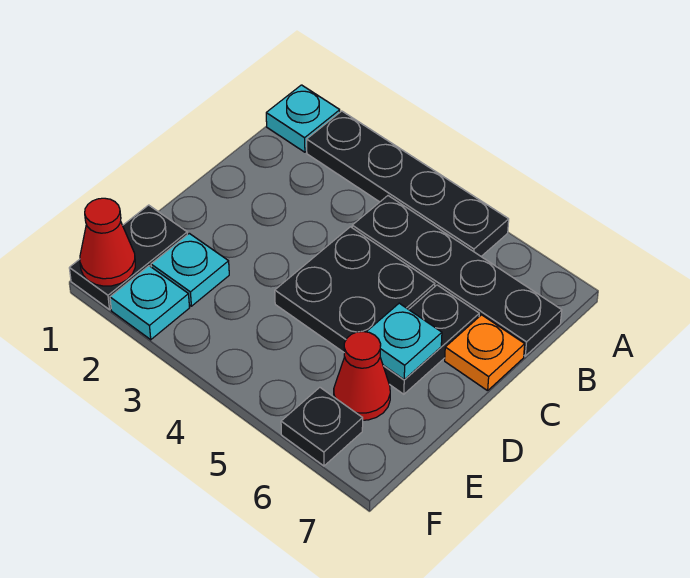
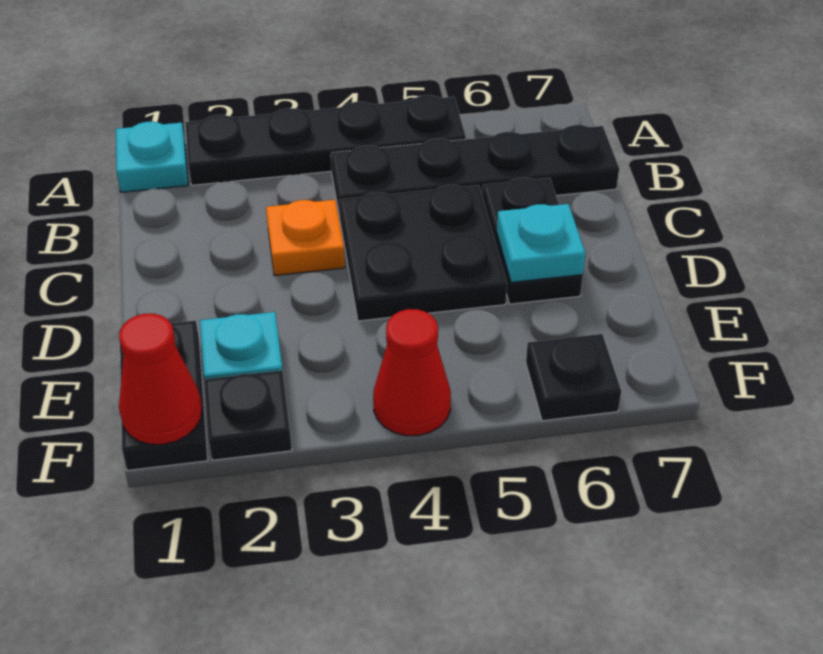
orange 1x1 plate [445,315,525,391] -> orange 1x1 plate moved to [266,200,345,276]
red 1x1 cone [334,331,390,420] -> red 1x1 cone moved to [373,309,451,436]
cyan 1x1 plate [110,266,190,340] -> black 1x1 plate [204,370,292,460]

